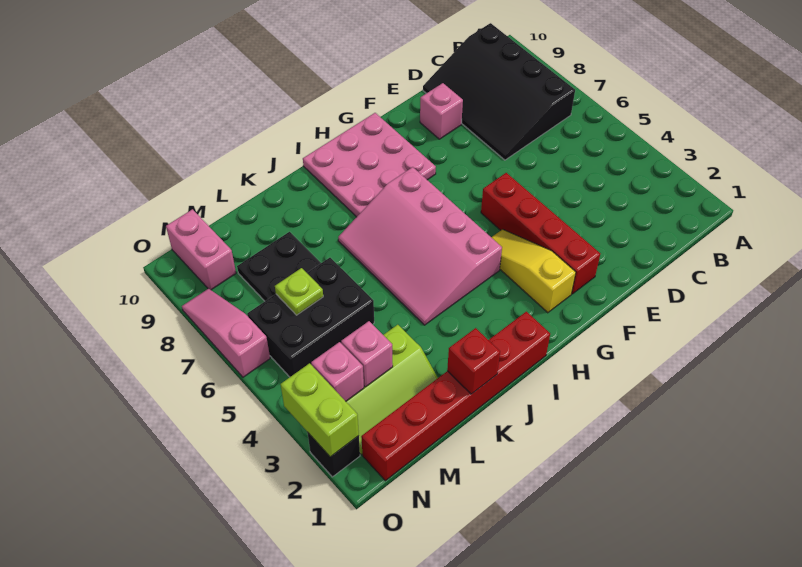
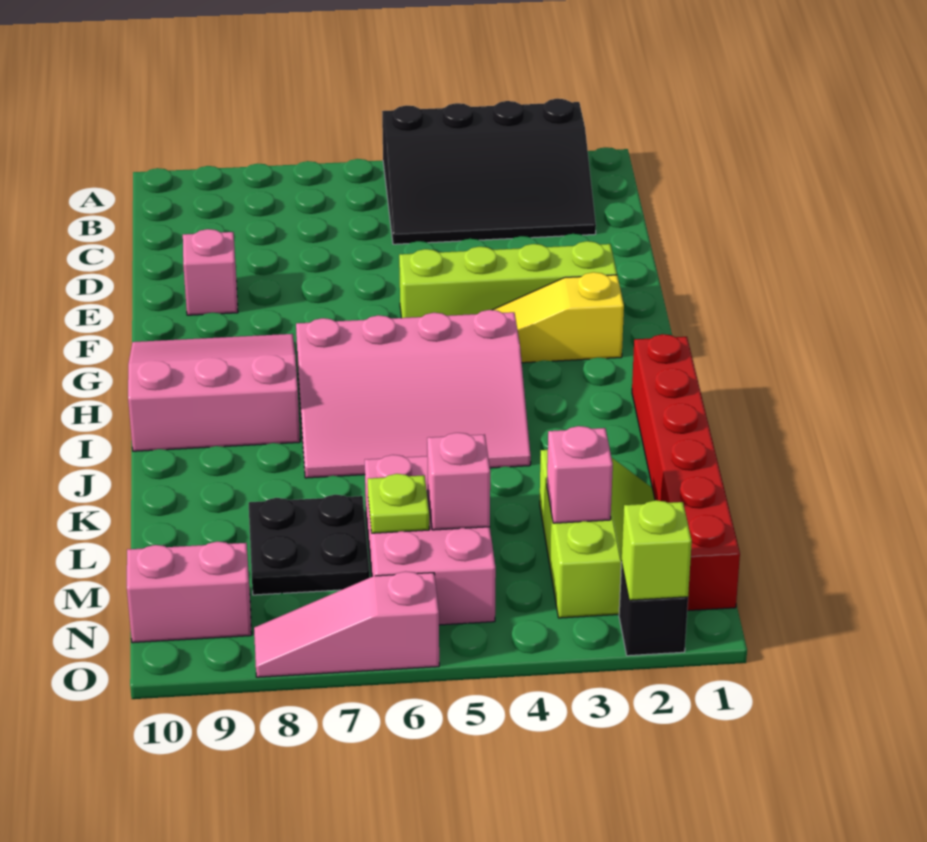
black 3x4 slope [423,23,575,160] -> black 3x4 slope moved to [382,99,596,244]
red 1x4 brick [481,173,600,294] -> lime 1x4 brick [399,241,617,318]
pink 3x3 plate [303,113,436,217] -> pink 3x3 slope [128,334,300,451]
red 1x1 brick [447,328,500,394] -> none
black 2x3 brick [247,258,374,377] -> pink 2x3 brick [365,455,496,625]
pink 1x1 brick [311,342,364,401] -> pink 1x1 brick moved to [427,433,490,530]
lime 1x2 brick [281,363,359,457] -> lime 1x1 brick [622,500,692,600]

